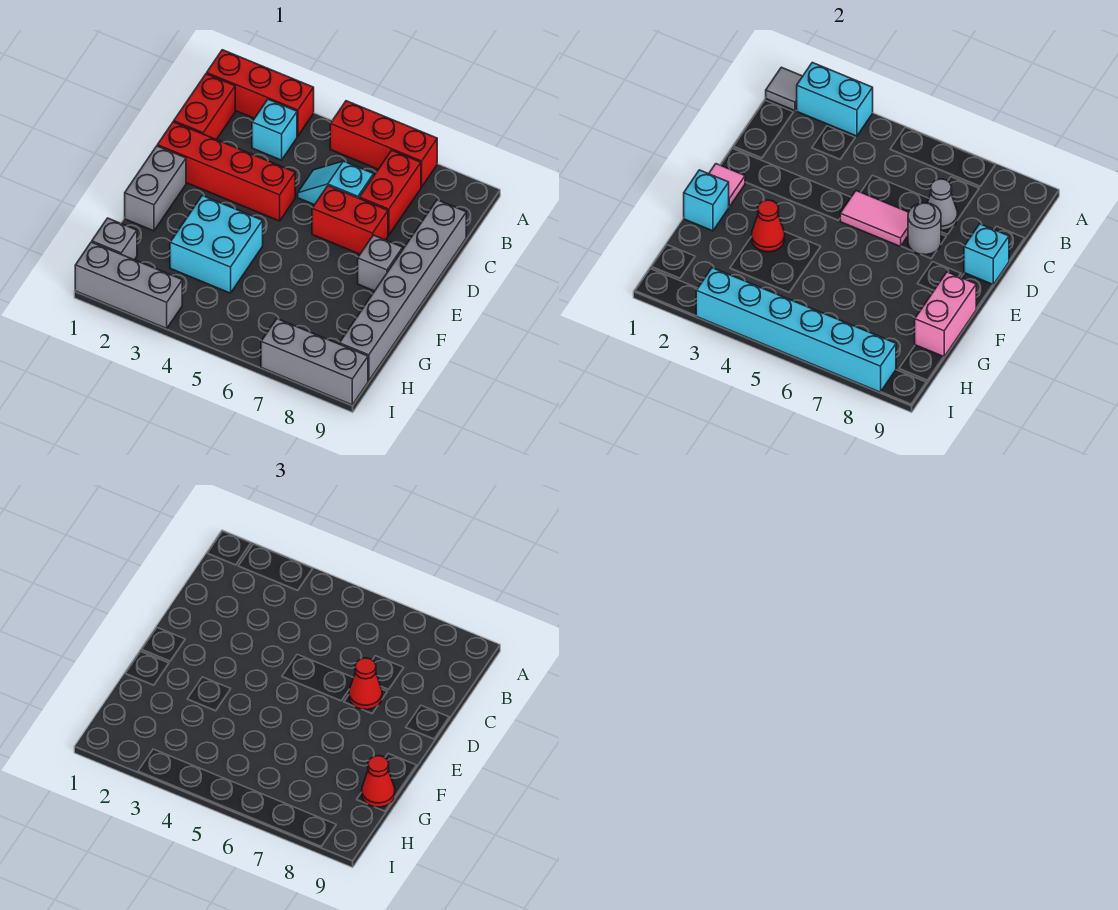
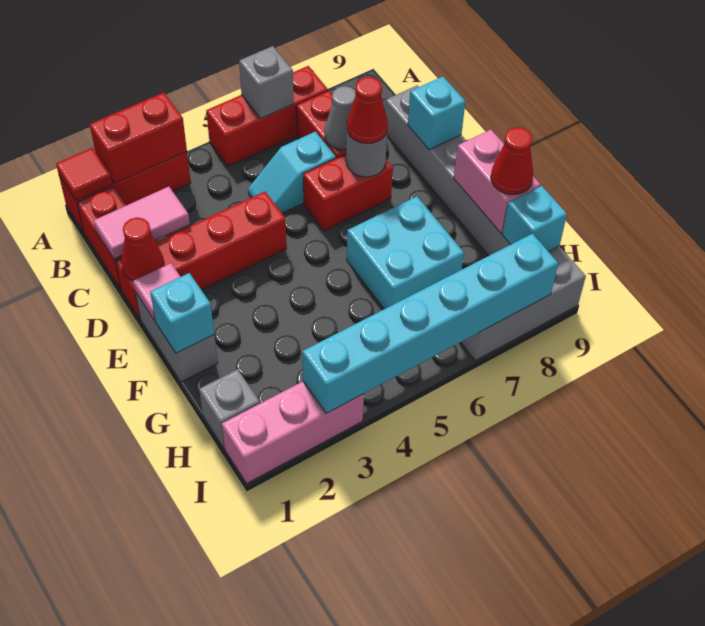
grey 1x1 tile [766,67,803,111] -> red 1x1 tile [56,148,112,201]
cyan 1x2 brick [797,63,873,136] -> red 1x2 brick [90,93,187,184]
cyan 1x1 brick [252,99,297,160] -> cyan 1x1 brick moved to [502,186,567,252]
pink 1x2 tile [840,191,909,247] -> pink 1x2 tile moved to [94,187,190,259]
grey 1x1 brick [358,235,403,291] -> grey 1x1 brick moved to [239,46,294,119]
cyan 2x2 brick [170,196,263,293] -> cyan 2x2 brick moved to [347,197,464,309]
red 1x1 cone [752,200,785,252] -> red 1x1 cone moved to [121,217,164,281]
grey 1x3 brick [75,242,182,328] -> pink 1x3 brick [222,381,364,483]

